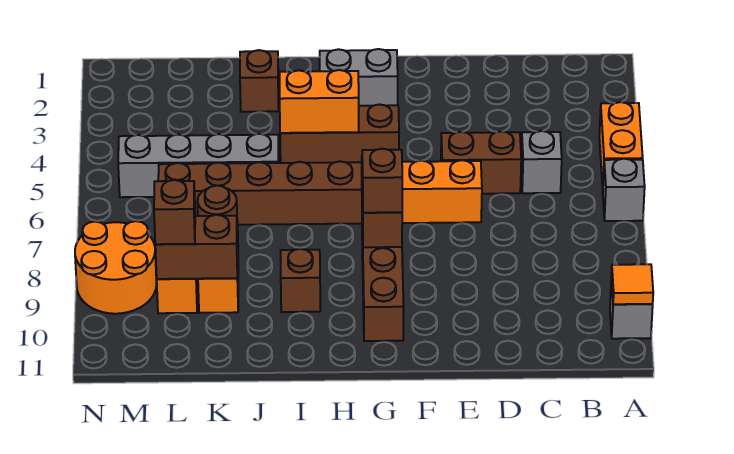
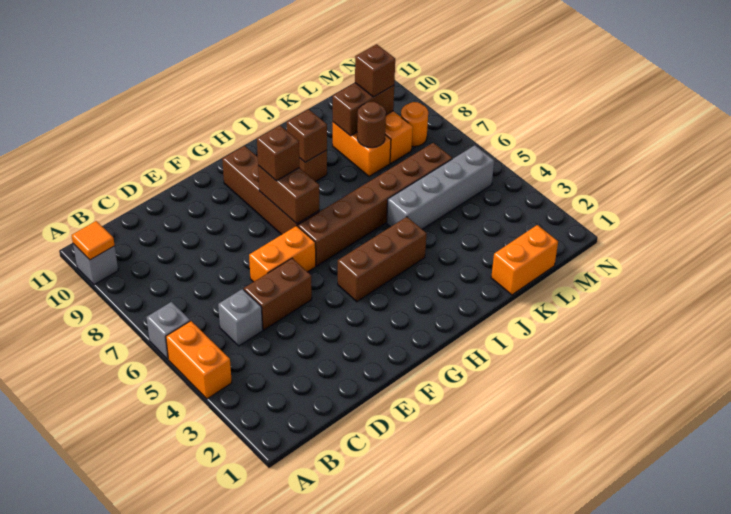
grey 1x2 brick [320,49,398,106] -> none
orange 1x2 brick [280,70,359,133] -> orange 1x2 brick moved to [491,225,558,295]
brown 1x1 brick [240,50,279,112] -> brown 1x1 brick moved to [287,109,327,162]
orange 2x2 round brick [75,221,156,314] -> orange 1x1 round brick [401,102,428,147]

